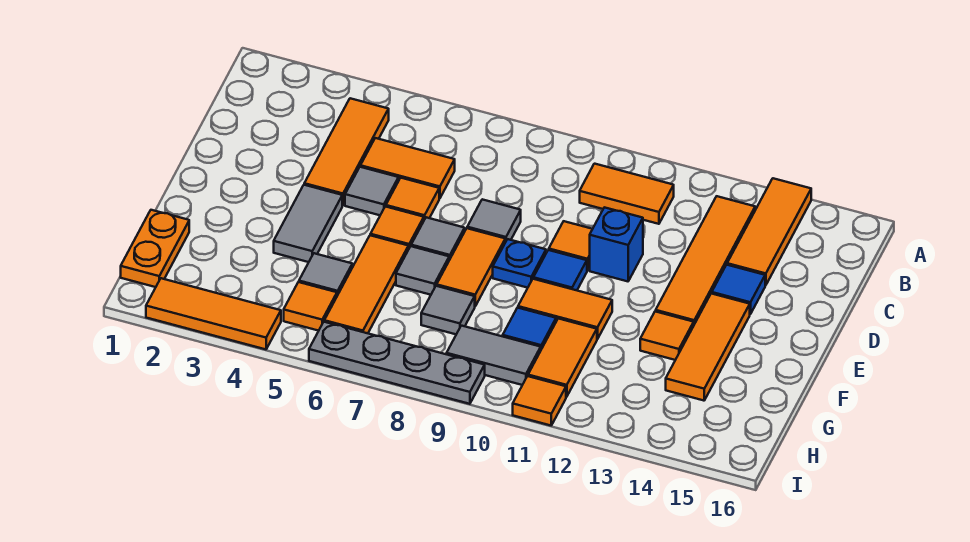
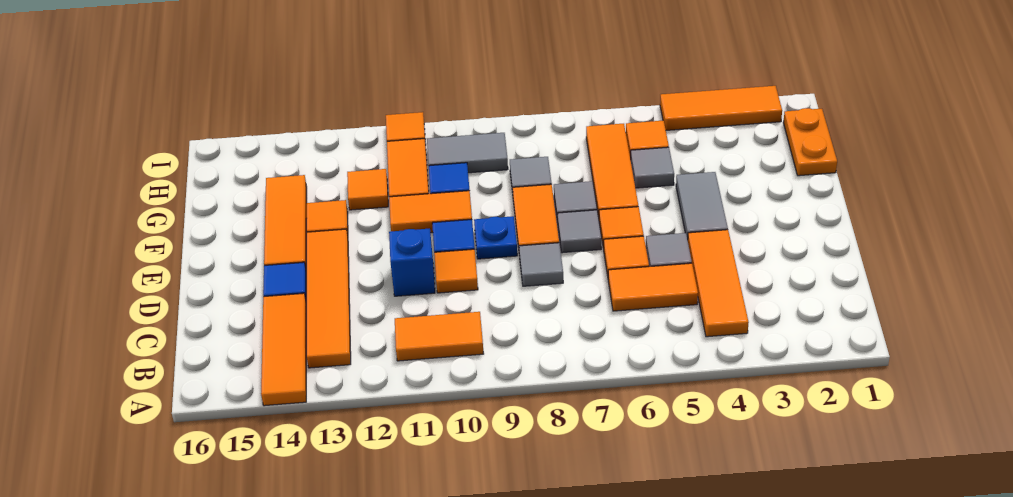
none -> orange 1x1 tile [347,169,388,210]
grey 1x4 plate [309,322,485,404] -> none

